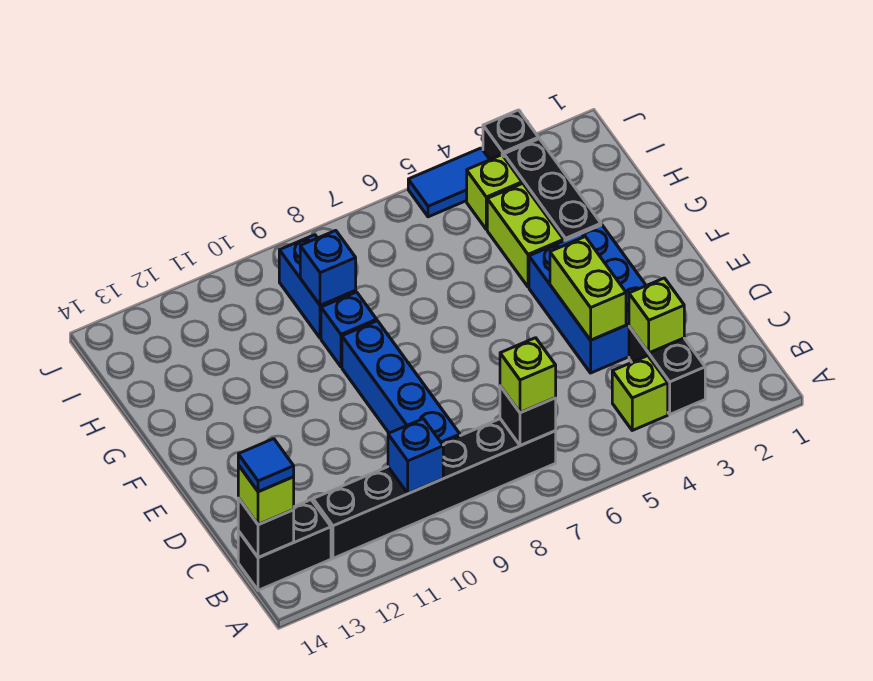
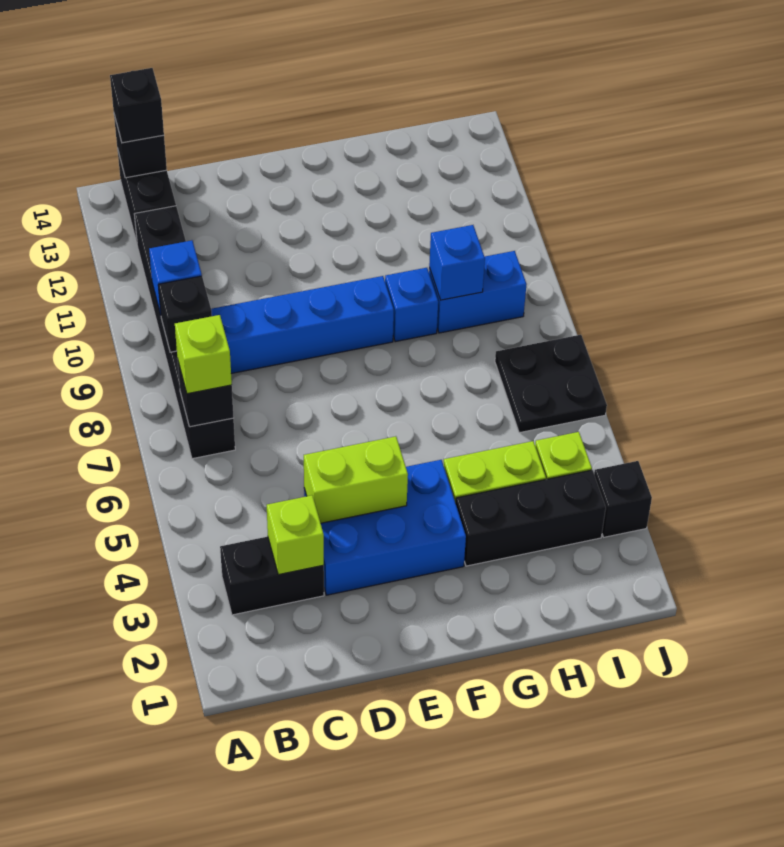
lime 1x1 brick [612,356,668,430] -> none
none -> black 1x1 brick [158,276,212,352]
lime 1x1 brick [238,465,294,525] -> black 1x1 brick [110,68,164,143]
blue 1x1 tile [238,439,294,492] -> none
none -> black 2x2 plate [495,335,607,433]
blue 1x2 tile [408,148,490,217] -> none

